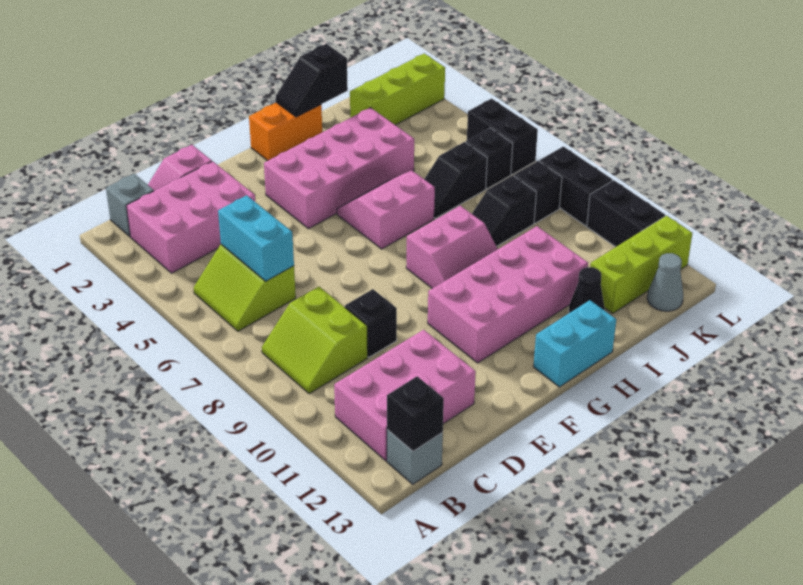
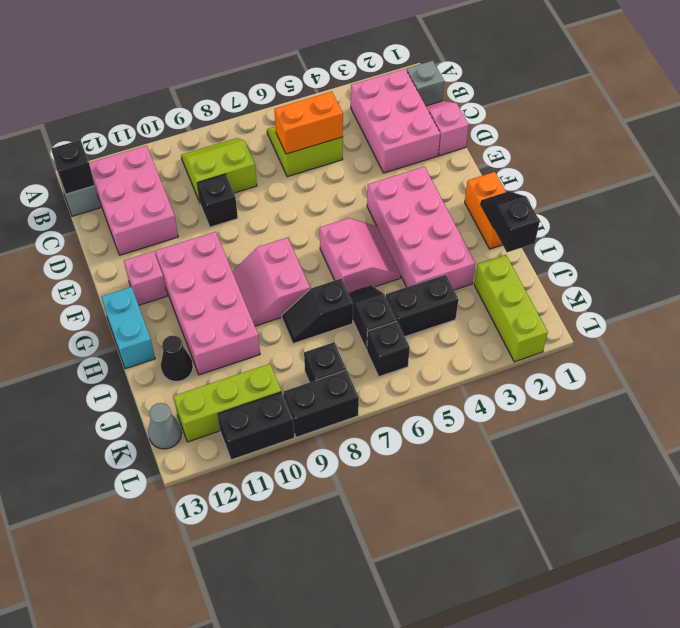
cyan 1x2 brick [218,195,294,281] -> orange 1x2 brick [274,92,343,154]
none -> pink 1x1 brick [124,251,167,305]
black 1x2 slope [472,175,536,246] -> black 1x2 slope turned to [282,279,353,344]
lime 1x3 brick [590,216,692,313] -> lime 1x3 brick turned to [173,364,281,442]
black 1x2 brick [467,99,538,174] -> black 1x2 brick moved to [386,274,458,337]

